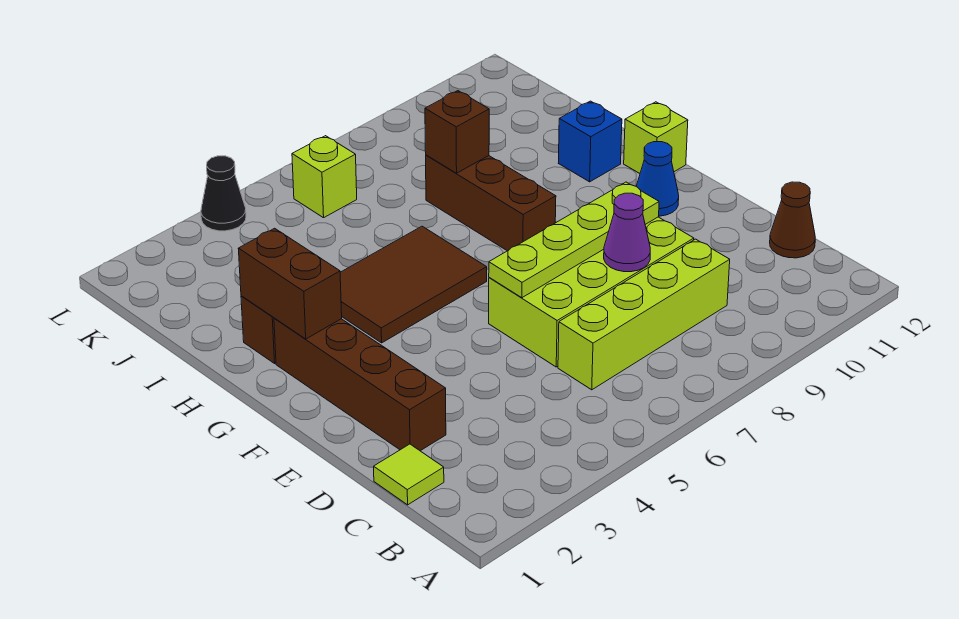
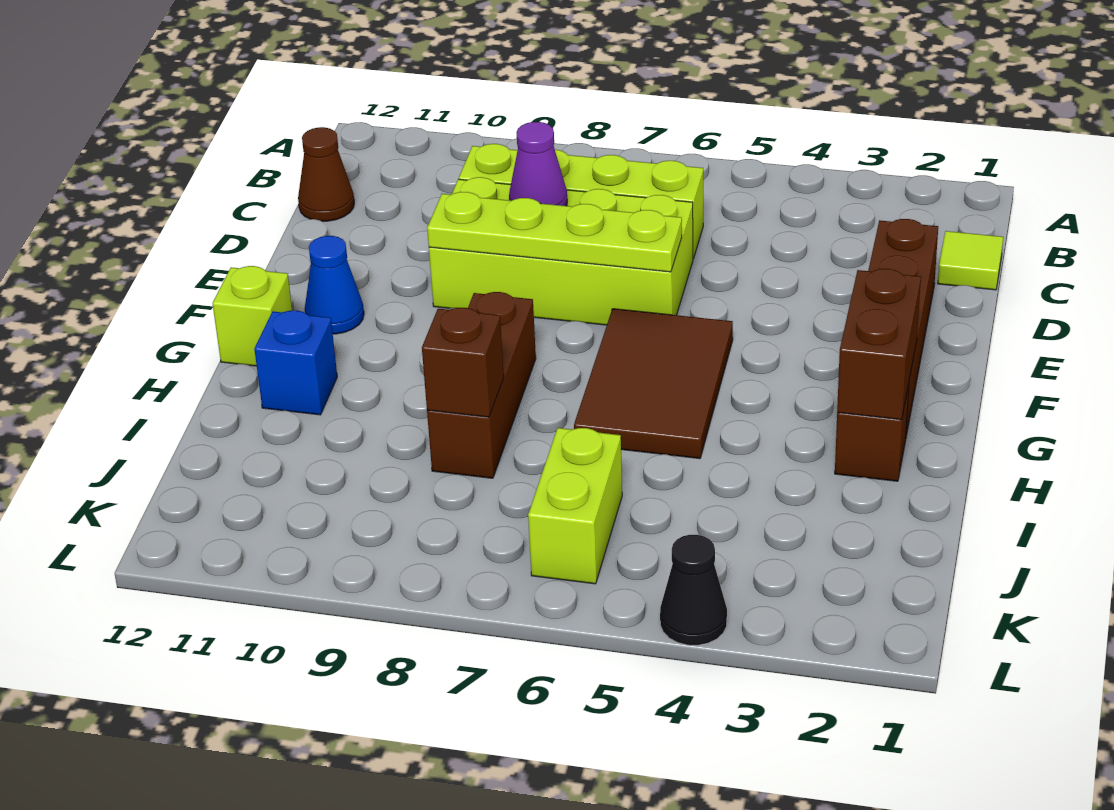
brown 2x3 tile [340,226,487,343] -> brown 2x3 tile turned to [574,309,733,459]
lime 1x1 brick [292,136,357,218] -> lime 1x2 brick [528,428,622,584]

